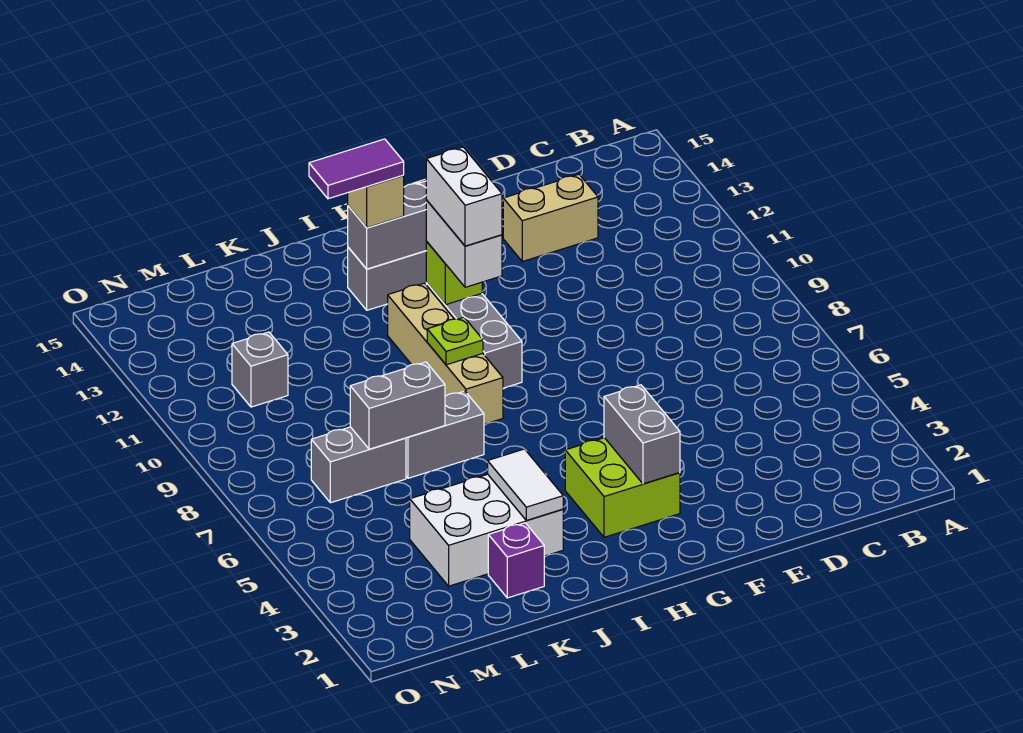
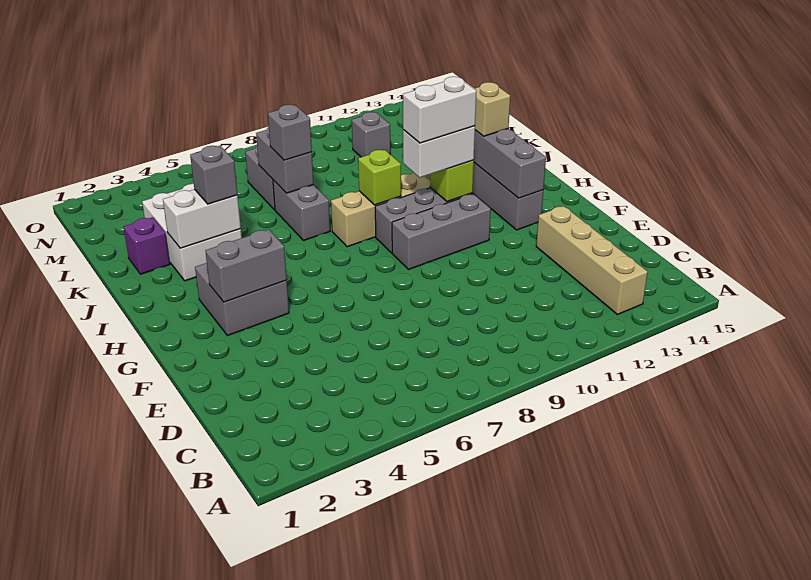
tan 1x2 brick [503,174,598,261] -> tan 1x4 brick [536,206,648,314]
lime 2x2 brick [565,438,680,537] -> grey 2x2 brick [195,263,289,336]
none -> grey 1x3 brick [392,194,491,270]
lime 1x1 plate [427,317,483,365] -> lime 1x1 brick [358,150,401,205]
purple 1x2 tile [309,139,404,199] -> none
white 1x2 tile [488,449,563,520] -> white 1x2 brick [163,189,241,248]
none -> grey 1x1 brick [190,146,237,204]
none -> grey 1x1 brick [268,105,312,160]

